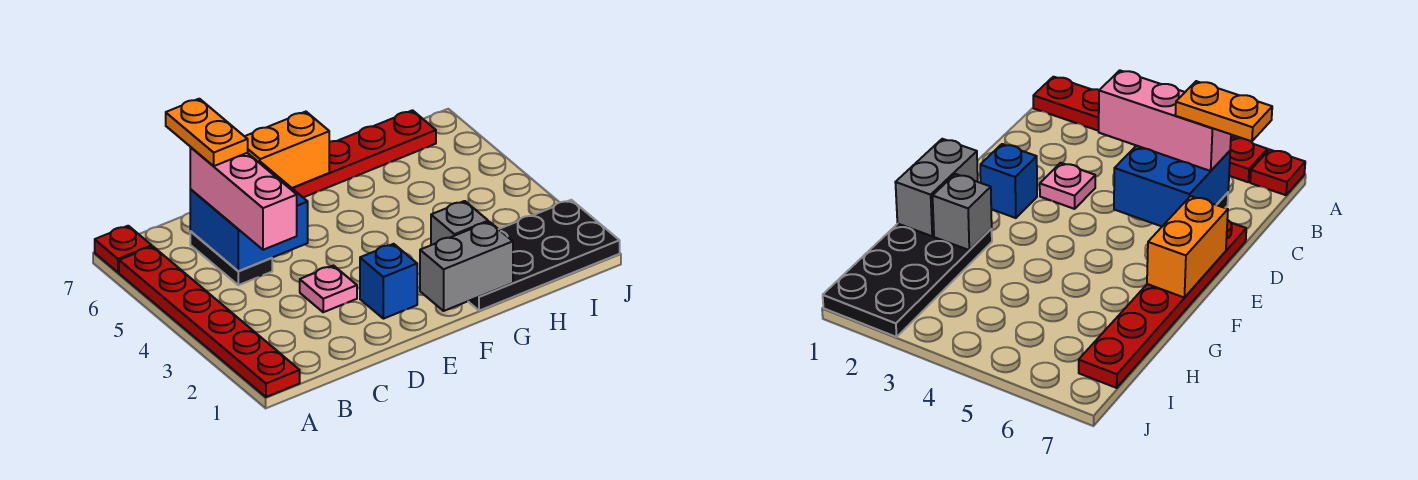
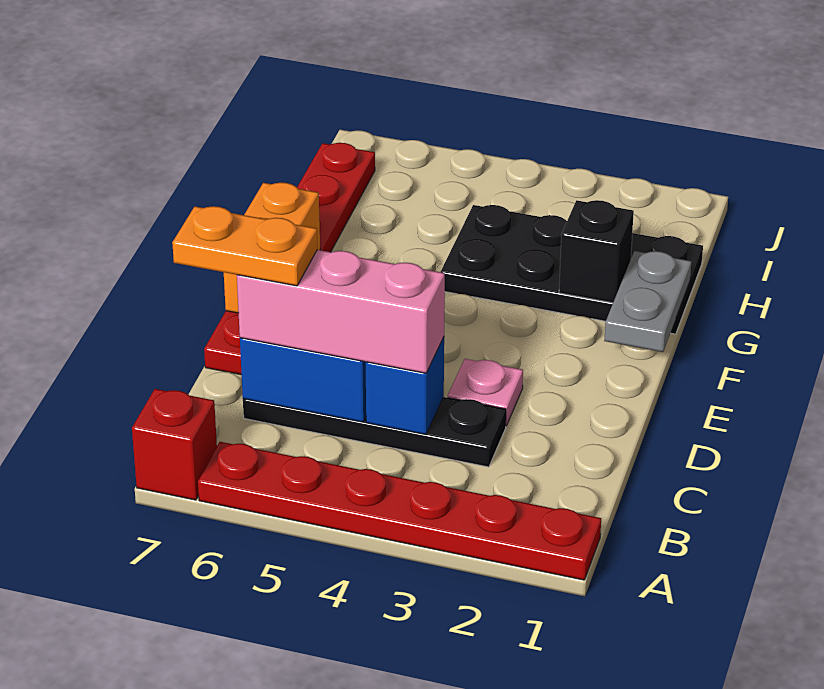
red 1x1 plate [95,226,152,272] -> red 1x1 brick [132,389,217,500]
black 1x2 plate [190,231,272,285] -> black 1x4 plate [243,397,506,467]
blue 1x1 brick [360,244,417,319] -> blue 1x1 brick moved to [366,337,444,435]
grey 1x2 brick [420,222,513,311] -> grey 1x2 plate [604,251,692,352]
black 2x4 plate [468,200,620,311] -> black 2x4 plate turned to [441,205,703,334]
grey 1x1 brick [431,201,488,245] -> black 1x1 brick [559,200,634,303]

